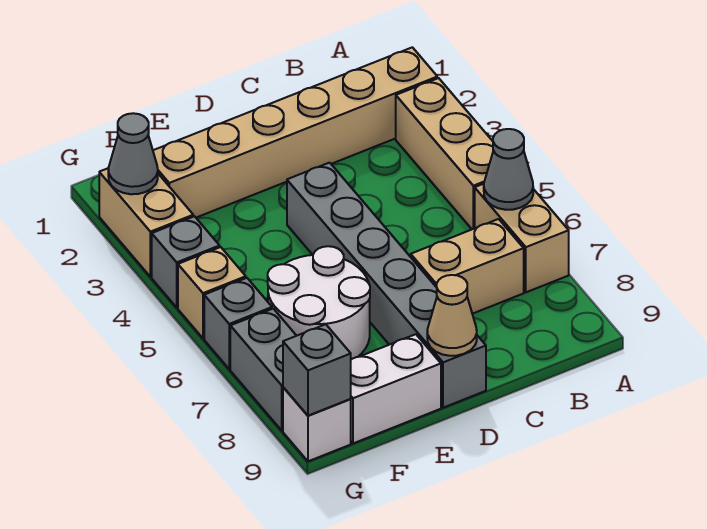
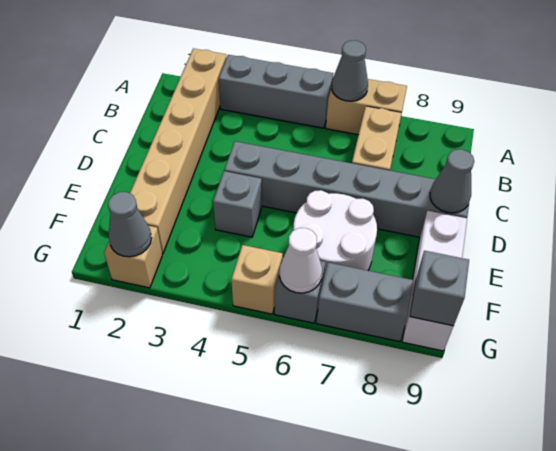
tan 1x3 brick [396,78,493,229] -> grey 1x3 brick [219,55,333,128]
tan 1x1 cone [427,275,477,356] -> grey 1x1 cone [430,149,474,213]
tan 1x2 brick [99,168,193,277] -> tan 1x1 brick [104,226,162,288]
grey 1x1 brick [152,216,220,307] -> grey 1x1 brick moved to [213,171,262,237]
none -> white 1x1 cone [279,228,322,293]

